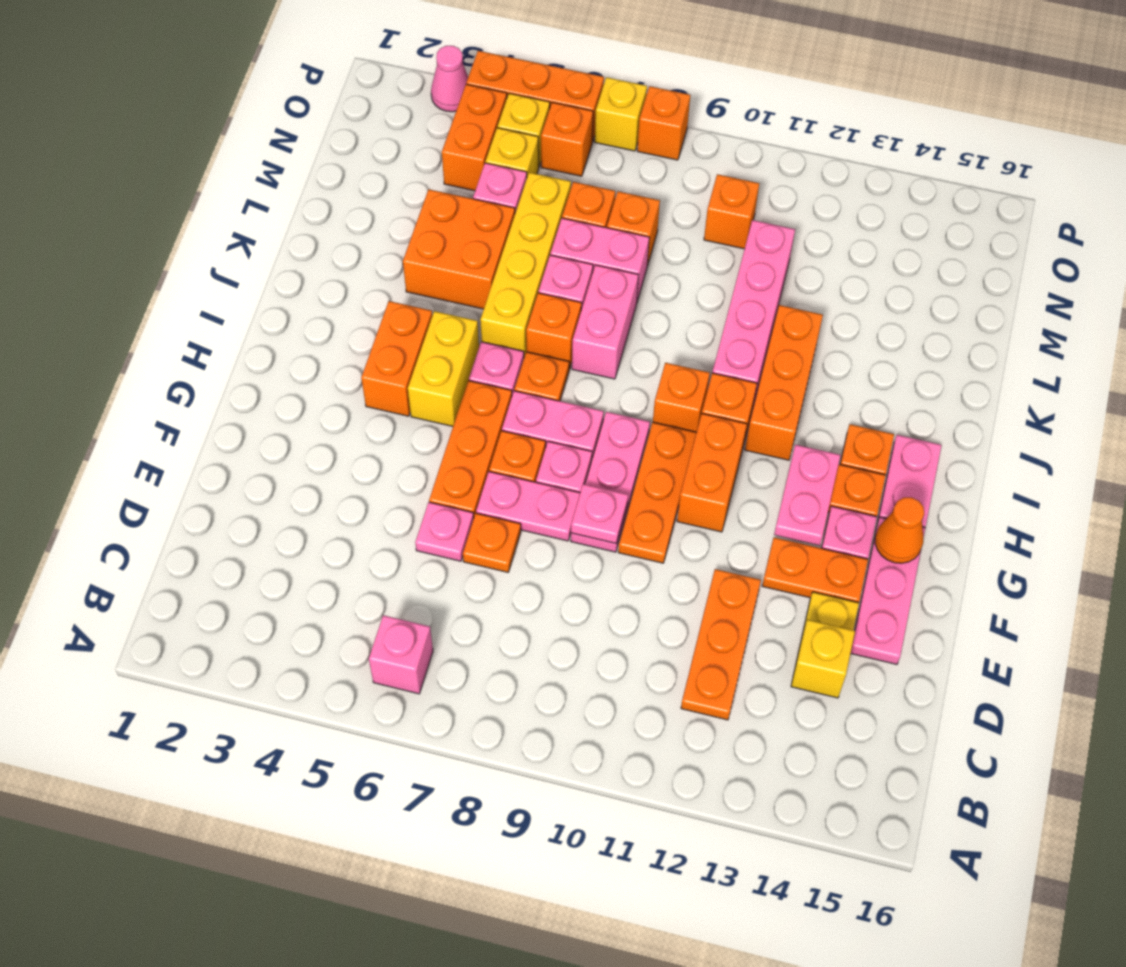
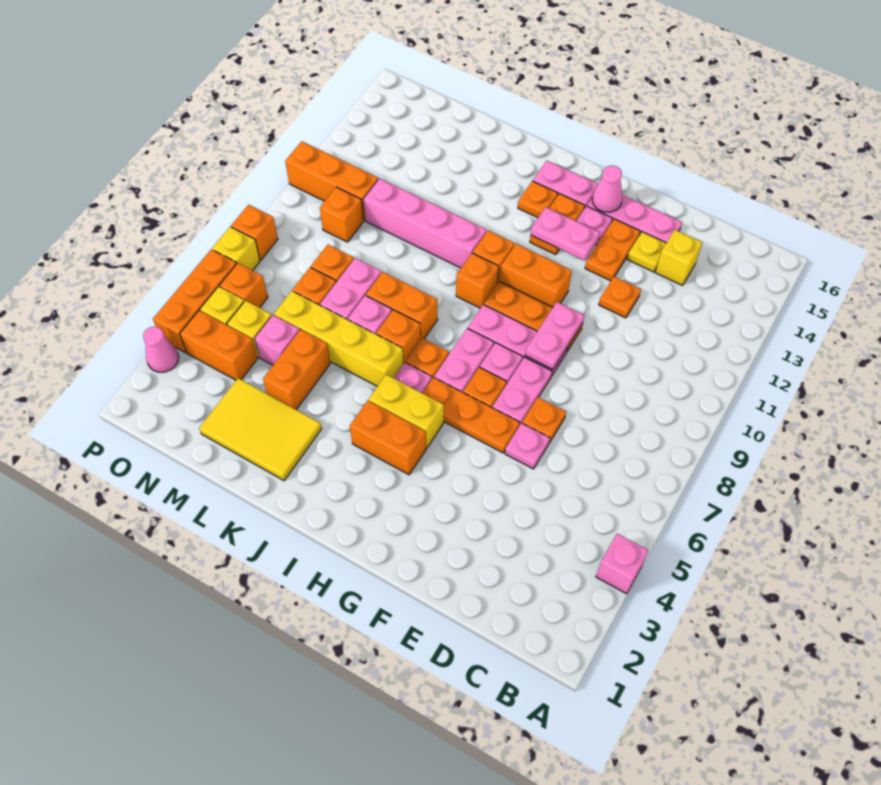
pink 1x1 brick [369,615,433,694] -> pink 1x1 brick moved to [596,534,648,594]
orange 1x3 plate [681,569,761,720] -> orange 1x1 plate [599,277,641,318]
pink 1x1 plate [571,484,628,544] -> pink 1x2 plate [525,302,584,370]
orange 1x1 cone [875,497,924,563] -> pink 1x1 cone [592,166,622,212]
orange 1x3 brick [745,305,823,460] -> orange 1x3 brick moved to [285,141,378,220]
pink 1x2 brick [572,265,638,379] -> orange 1x2 brick [366,272,438,339]
none -> yellow 2x3 tile [199,378,322,481]
orange 2x2 brick [403,189,515,309] -> orange 1x2 brick [263,329,330,410]

